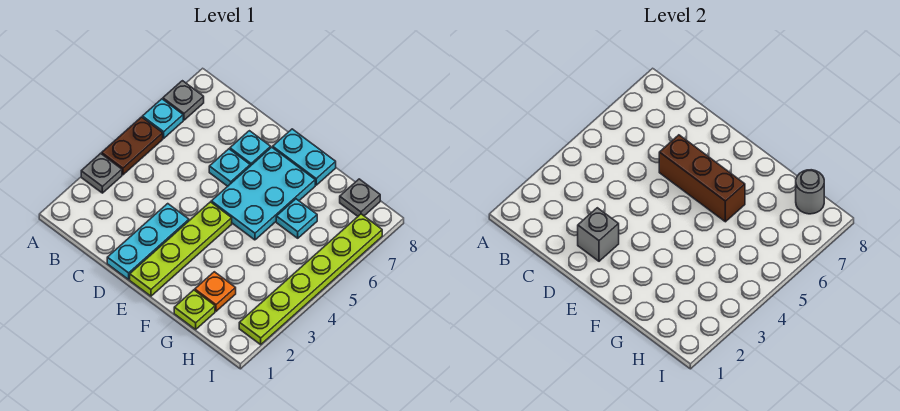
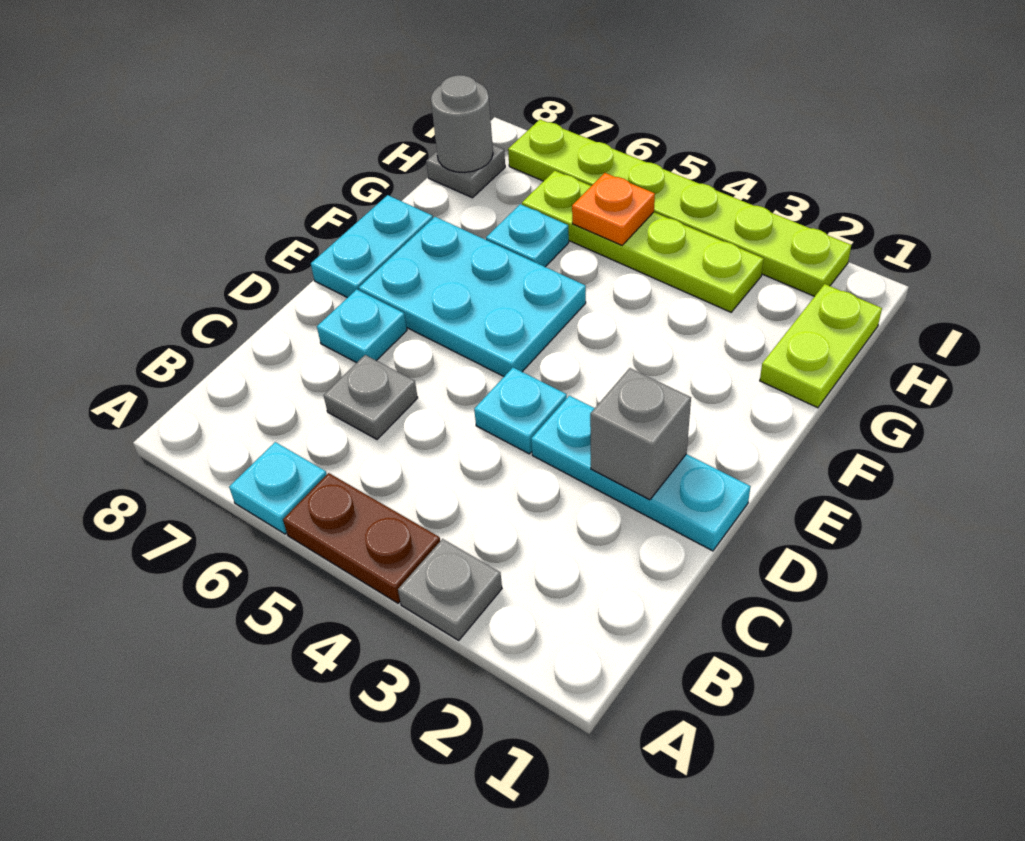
grey 1x1 plate [163,81,204,120] -> grey 1x1 plate moved to [324,355,418,439]
cyan 1x1 plate [209,149,250,186] -> cyan 1x1 plate moved to [474,368,567,454]
brown 1x3 brick [659,135,745,222] -> none
lime 1x4 plate [130,202,232,296] -> lime 1x4 plate moved to [522,171,764,312]
lime 1x1 plate [174,290,215,329] -> lime 1x2 plate [760,284,882,408]
orange 1x1 plate [195,272,236,311] -> orange 1x1 plate moved to [572,173,655,245]

